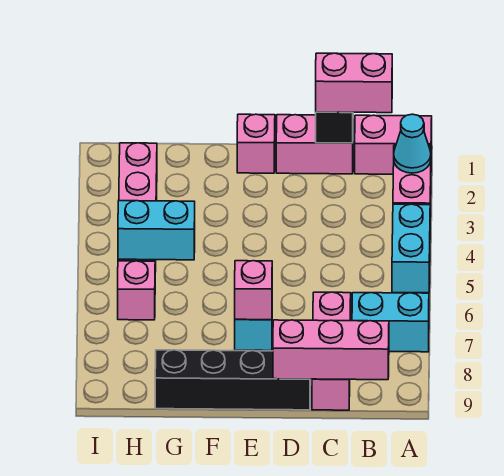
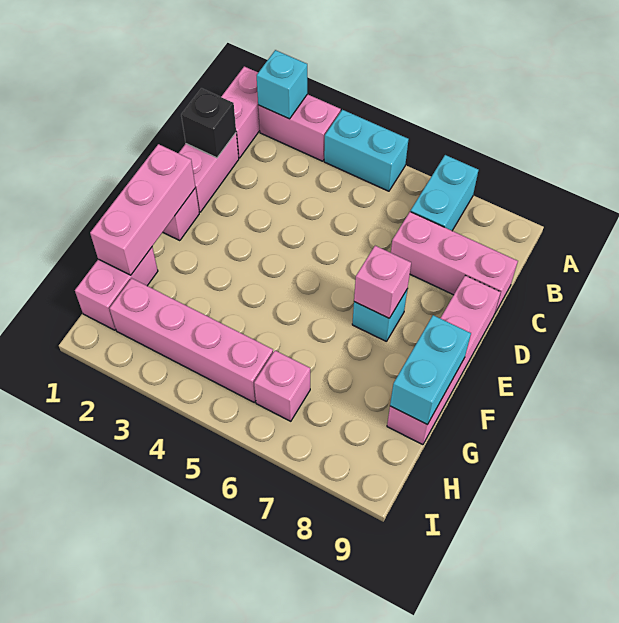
cyan 1x1 cone [394,114,431,173] -> cyan 1x1 brick [257,50,308,119]
pink 1x2 brick [316,53,392,113] -> pink 1x2 brick moved to [75,247,158,330]
pink 1x3 brick [273,320,389,380] -> pink 1x3 brick moved to [90,144,195,275]
black 1x4 brick [155,350,311,410] -> pink 1x4 brick [387,276,501,445]
cyan 1x2 brick [118,201,195,260] -> cyan 1x2 brick moved to [390,315,471,425]

